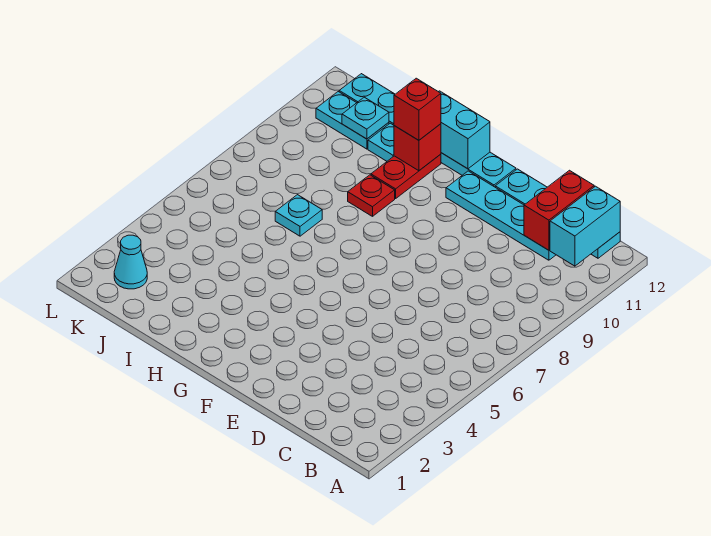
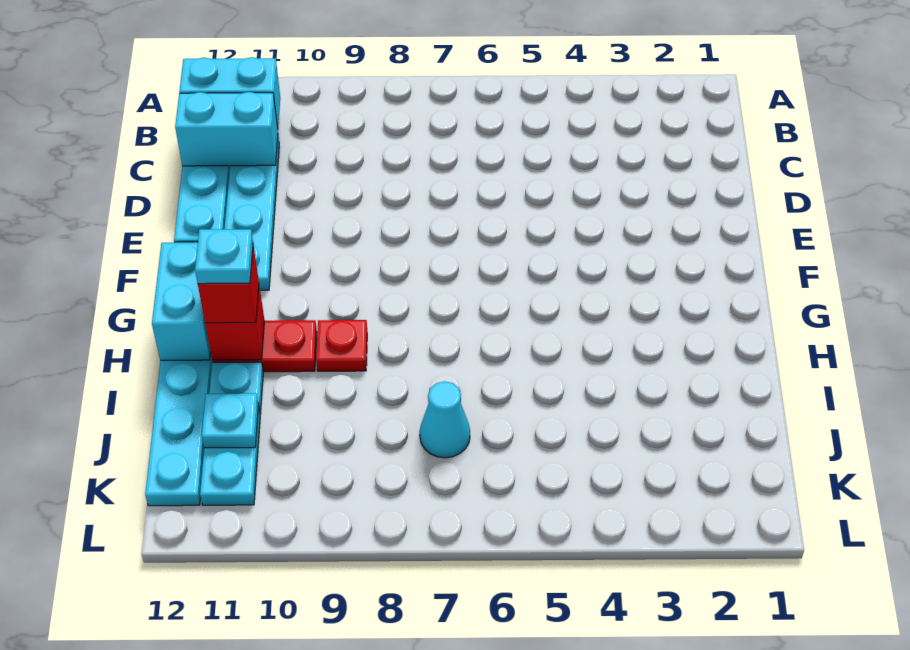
red 1x2 brick [524,170,594,250] -> cyan 1x2 brick [175,92,278,166]
cyan 1x1 plate [275,195,322,236] -> cyan 1x1 plate moved to [195,229,253,284]
cyan 1x1 cone [114,235,147,289] -> cyan 1x1 cone moved to [420,381,470,458]

